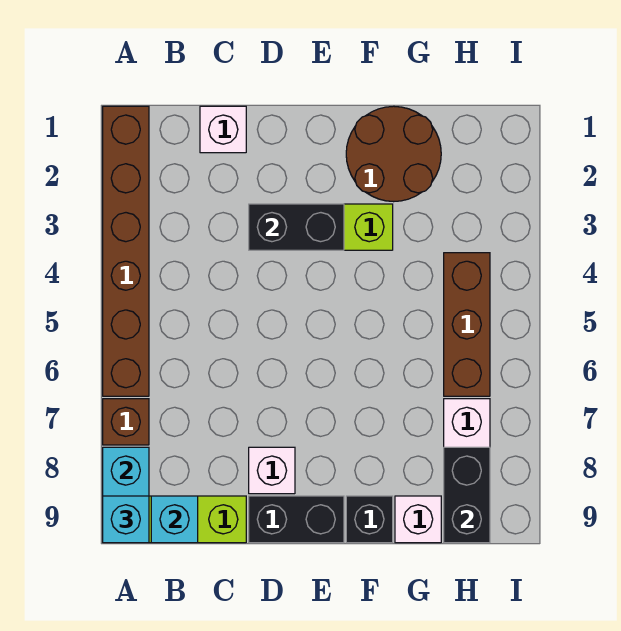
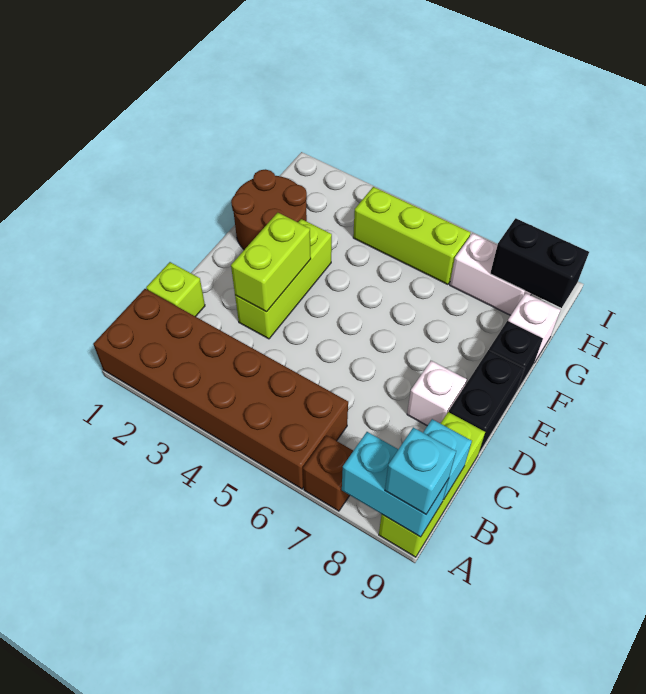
brown 1x6 brick [103,106,149,396] -> brown 2x6 brick [93,289,348,489]
white 1x1 brick [200,106,246,153] -> lime 1x1 brick [146,262,205,317]
black 1x2 brick [249,204,344,250] -> lime 1x2 brick [231,213,311,312]
brown 1x3 brick [444,253,490,396] -> lime 1x3 brick [353,187,471,284]

